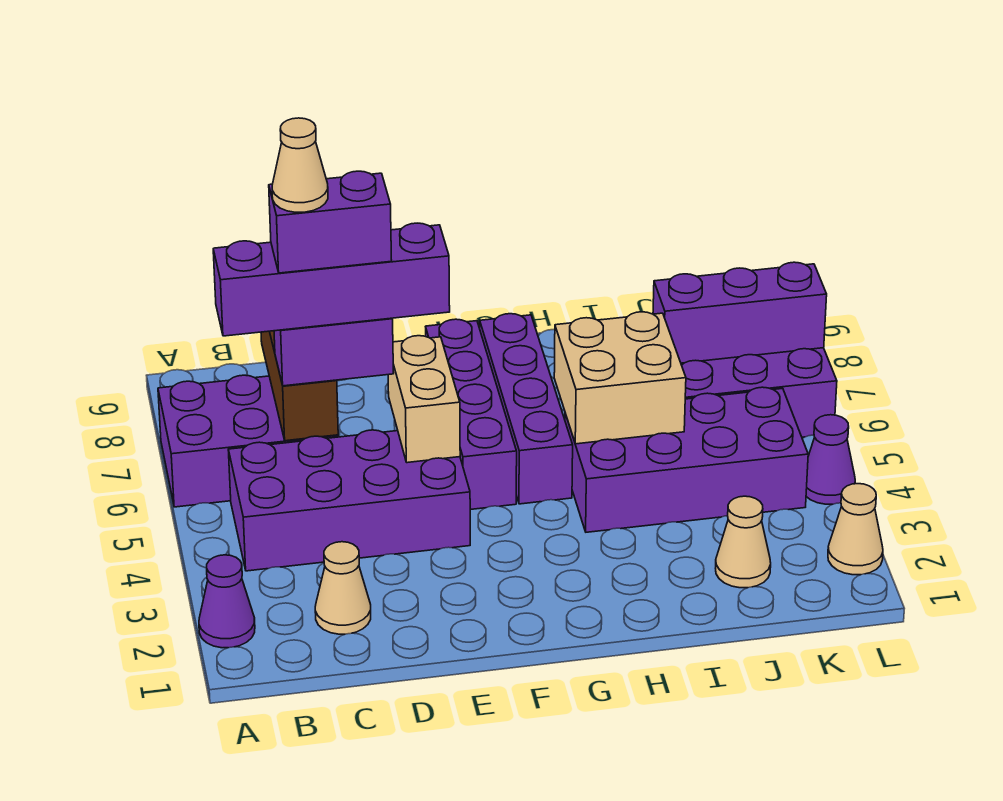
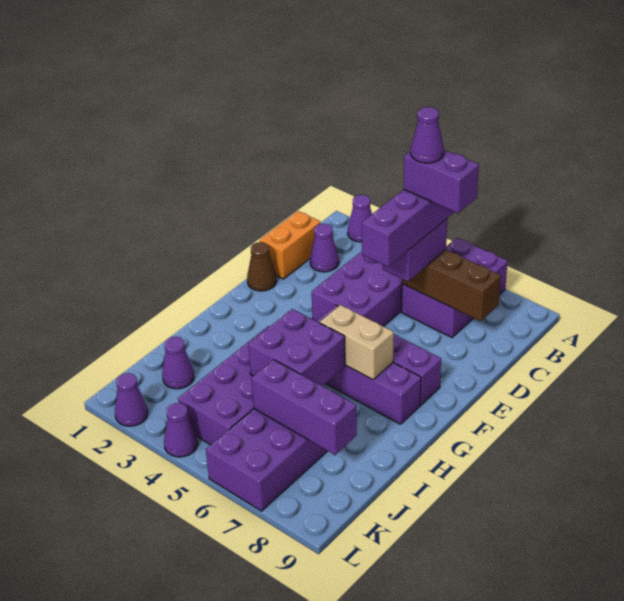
none -> orange 1x2 brick [260,211,321,279]
tan 1x1 cone [315,542,371,634] -> purple 1x1 cone [310,224,339,272]
purple 1x2 brick [269,171,392,273] -> purple 1x2 brick turned to [404,150,479,213]
tan 1x1 cone [272,118,328,212] -> purple 1x1 cone [411,107,444,163]
none -> brown 1x1 cone [247,242,277,291]
tan 1x2 brick [388,336,460,463] -> tan 1x2 brick moved to [320,305,394,380]
tan 2x2 brick [554,312,686,444] -> purple 2x2 brick [248,309,345,386]
tan 1x1 cone [716,496,771,588] -> purple 1x1 cone [162,337,194,389]
purple 1x3 brick [653,262,827,363] -> purple 1x3 brick turned to [251,360,357,455]
tan 1x1 cone [828,484,883,575] -> purple 1x1 cone [115,373,148,426]

